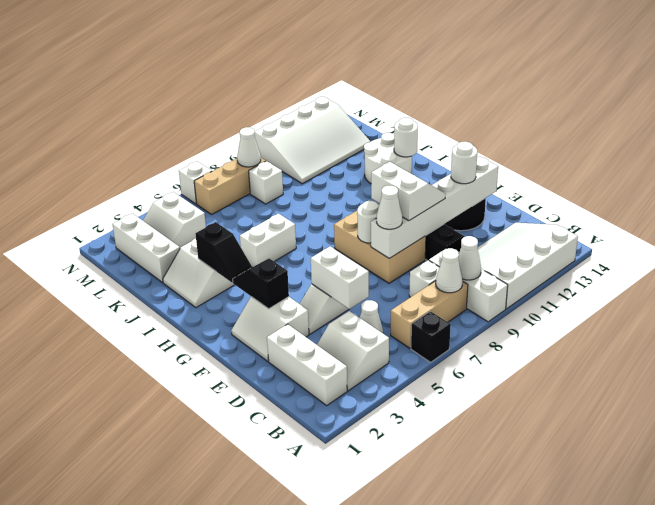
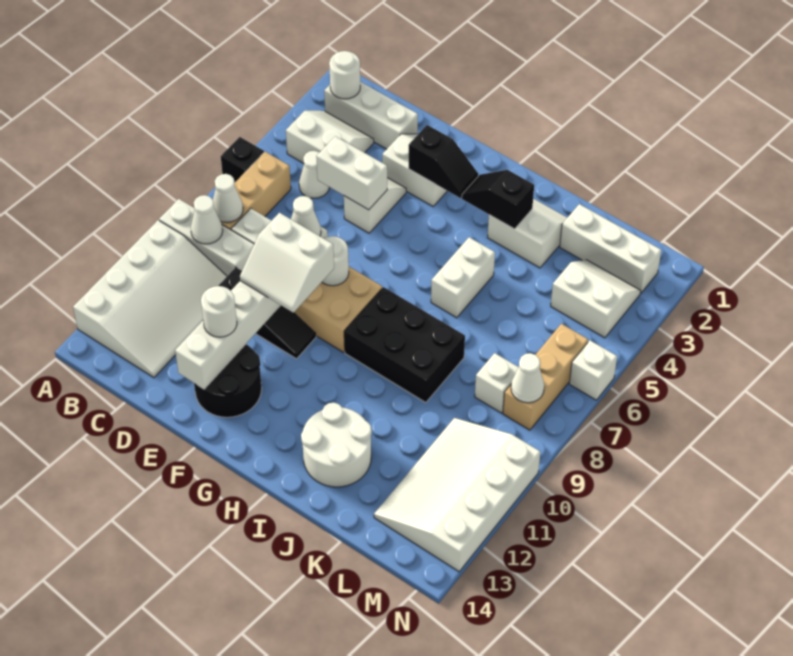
none -> black 2x3 brick [344,287,465,403]
white 1x1 round brick [394,118,418,157] -> white 1x1 round brick moved to [329,51,360,99]

